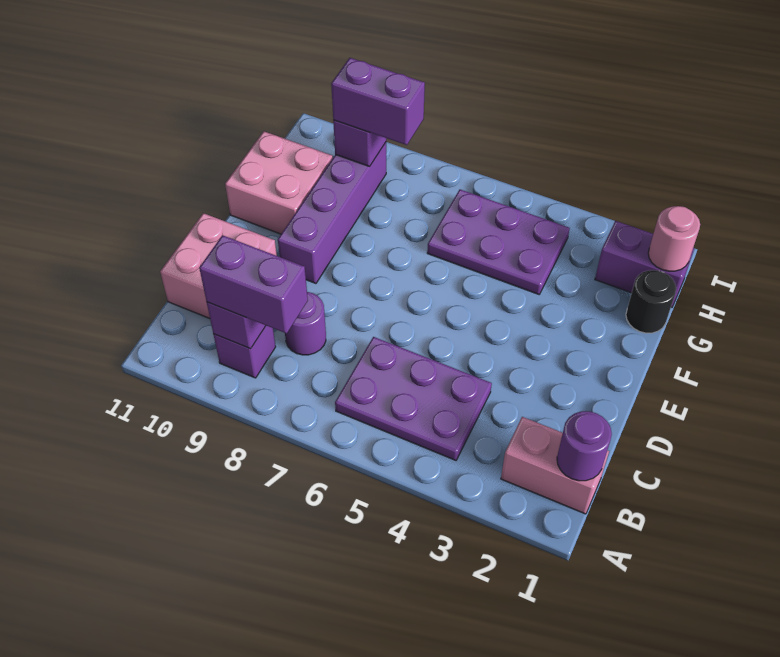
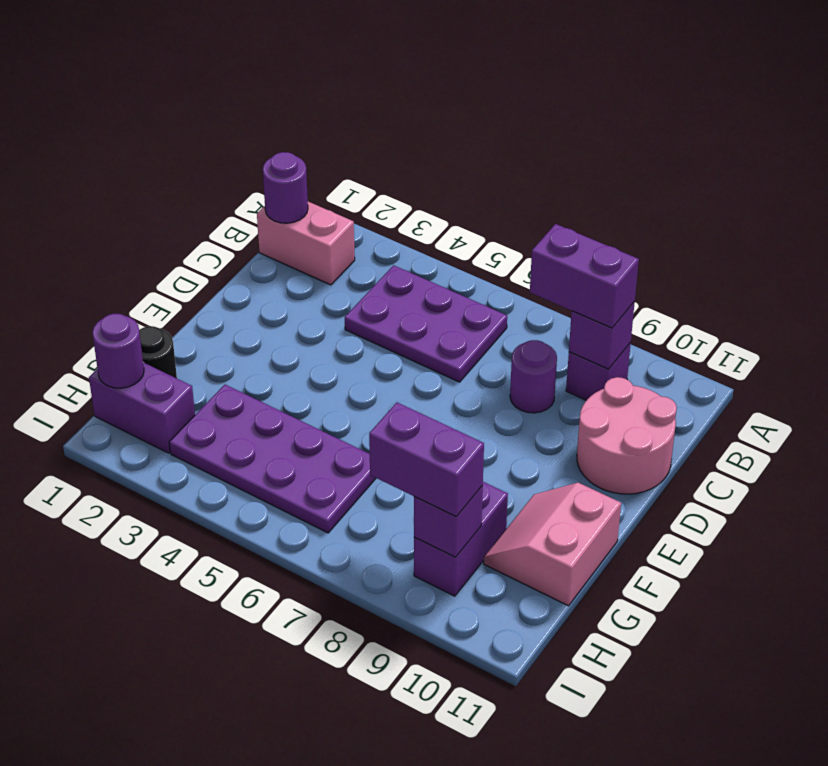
pink 2x2 brick [160,213,277,319] -> pink 2x2 round brick [577,377,677,494]
purple 1x4 brick [278,142,386,283] -> purple 1x2 brick [414,482,508,596]
pink 2x2 brick [225,131,333,234] -> pink 2x2 slope [484,483,621,606]
purple 2x3 plate [427,189,570,294] -> purple 2x4 plate [169,385,376,533]
pink 1x1 round brick [648,206,700,271] -> purple 1x1 round brick [92,314,144,388]

